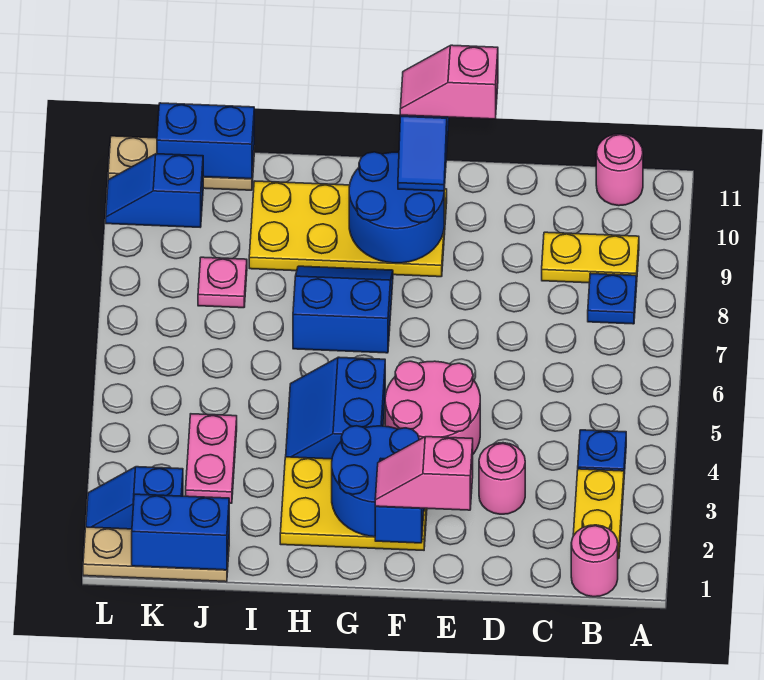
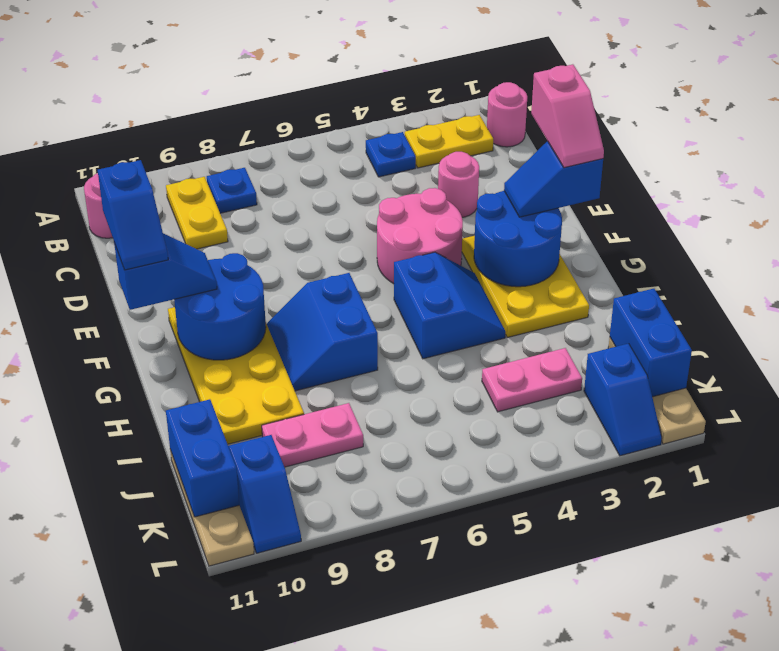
pink 1x2 slope [400,45,498,119] -> blue 1x2 slope [98,160,168,270]
blue 2x2 slope [286,357,385,459] -> blue 2x2 slope turned to [394,252,506,359]
pink 1x1 plate [198,257,247,308] -> pink 1x2 plate [262,403,363,467]

